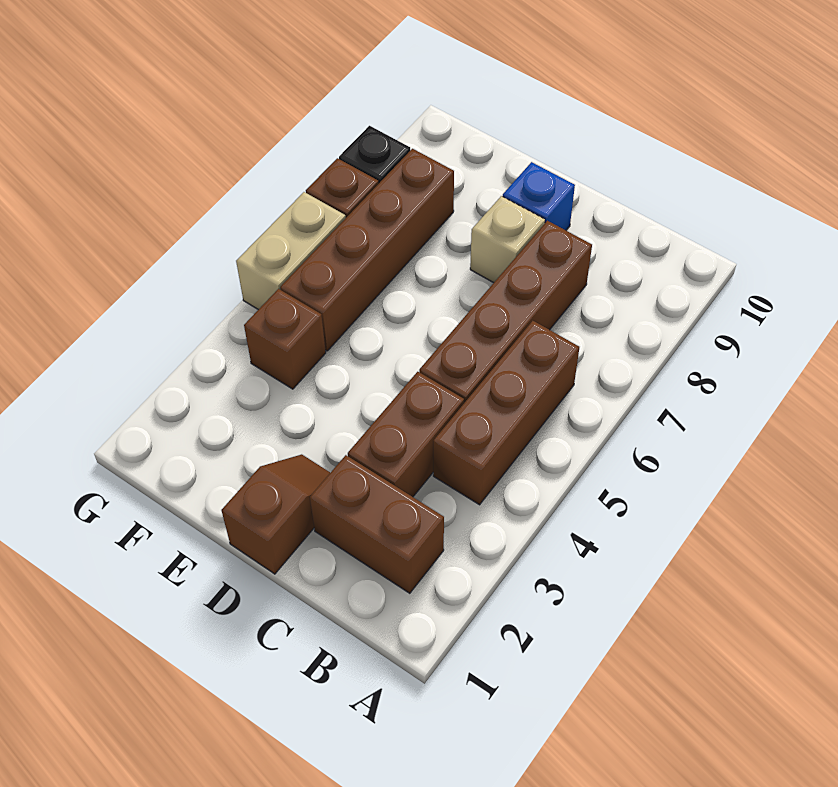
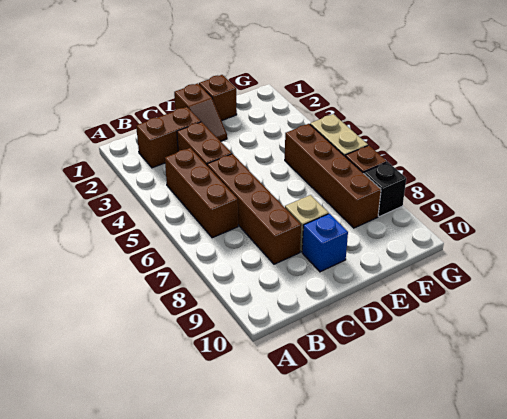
brown 1x1 brick [244,289,326,389] -> brown 1x1 brick moved to [199,75,237,121]

